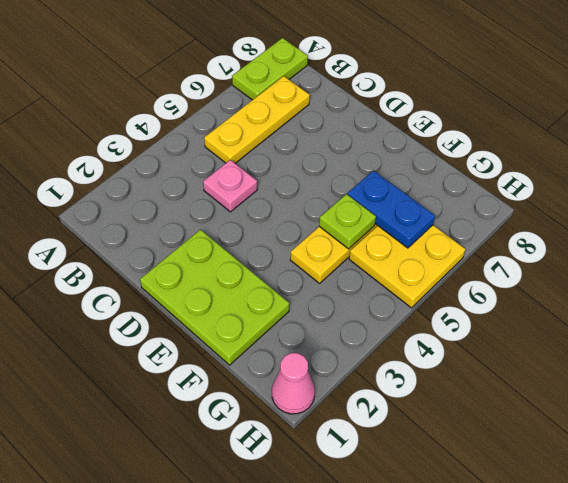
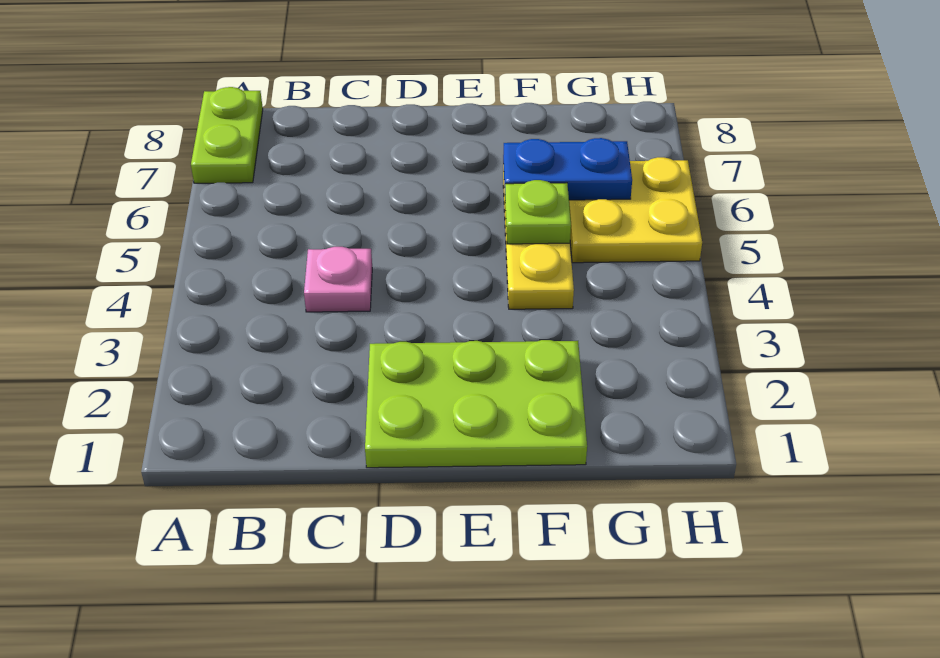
yellow 1x3 plate [204,76,310,163] -> none
pink 1x1 cone [272,353,315,414] -> none

